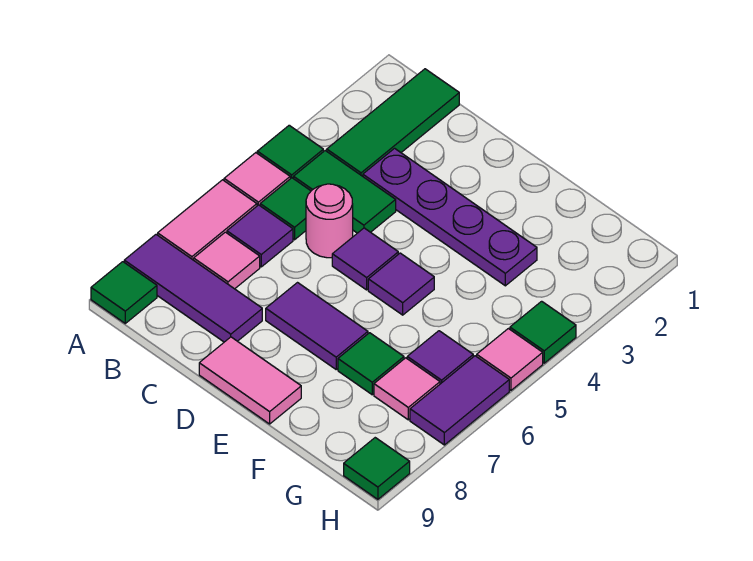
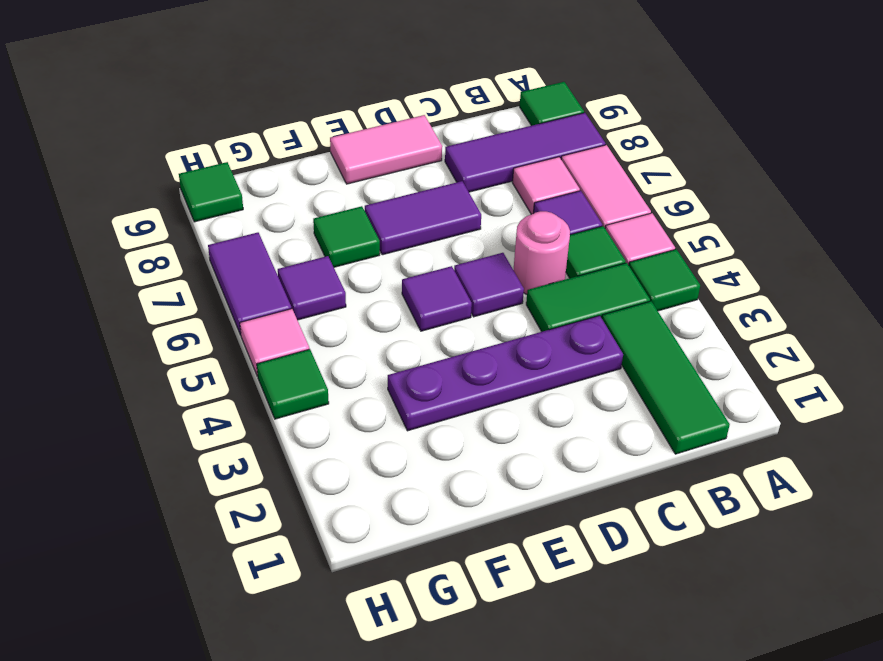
pink 1x1 tile [374,358,440,420] -> none

